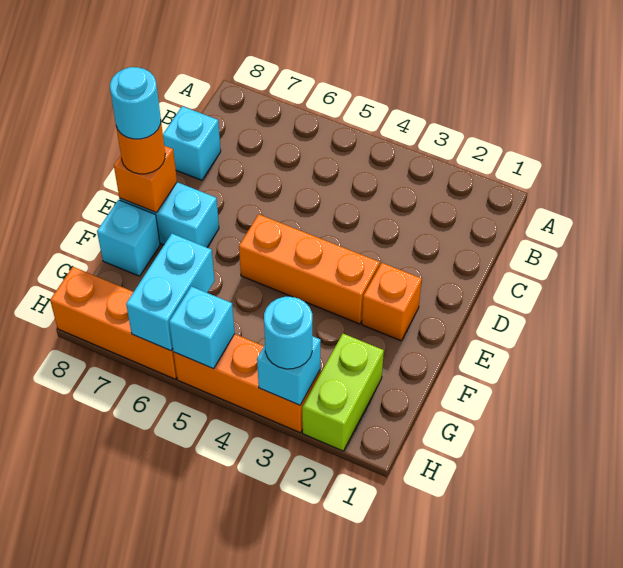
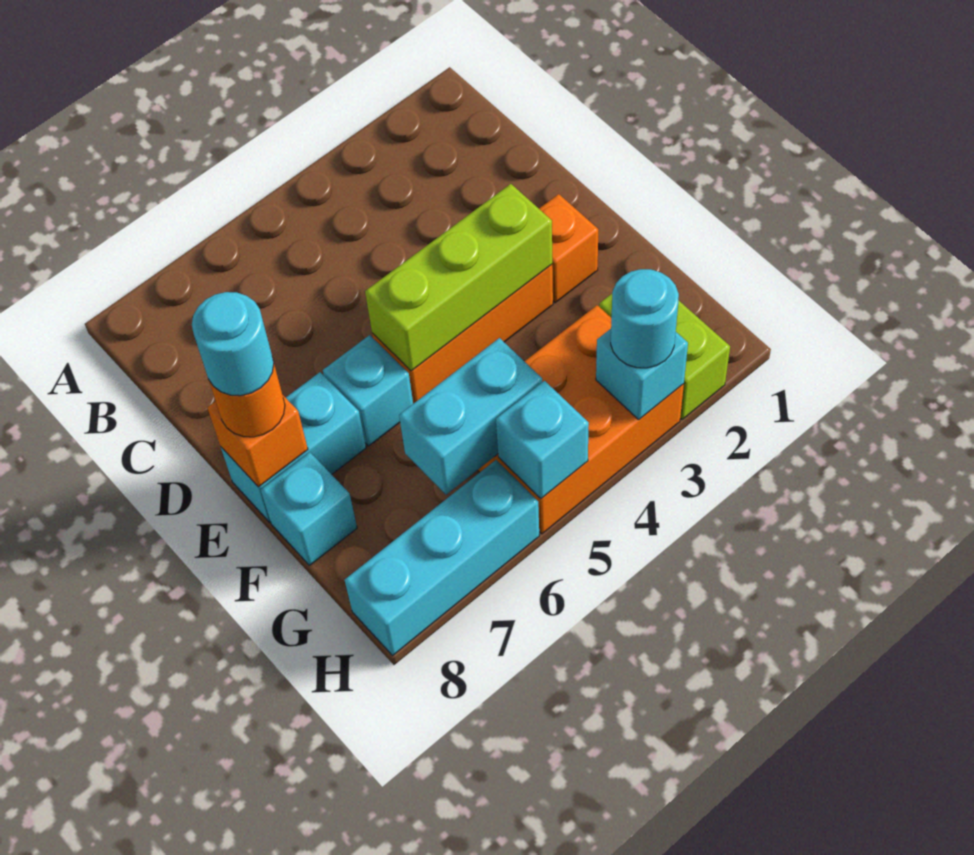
cyan 1x1 brick [163,106,221,180] -> cyan 1x1 brick moved to [323,335,413,446]
none -> lime 1x3 brick [365,184,552,371]
cyan 1x2 brick [126,234,215,351] -> cyan 1x2 brick turned to [399,338,542,495]
orange 1x3 brick [174,334,320,433] -> orange 2x3 brick [478,305,684,534]
orange 1x3 brick [50,267,177,379] -> cyan 1x3 brick [345,460,539,655]

